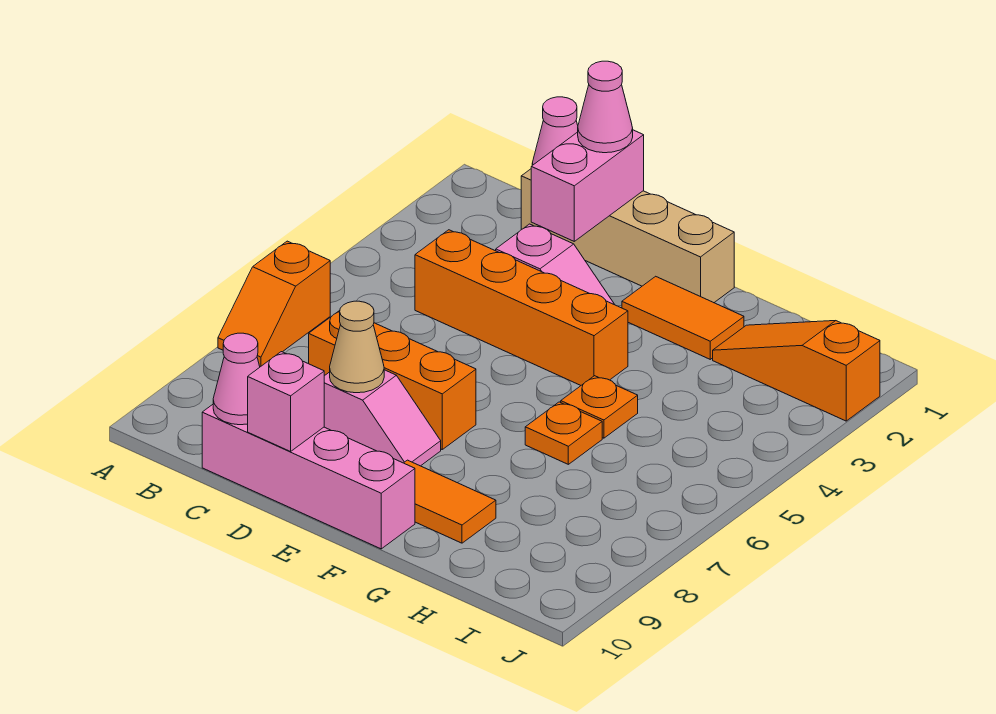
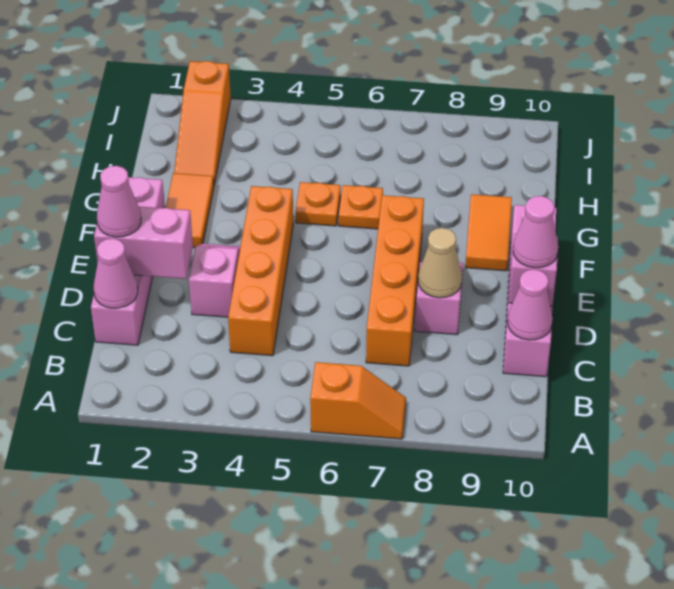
tan 1x4 brick [521,169,734,303] -> pink 1x4 brick [91,177,165,345]
orange 1x3 brick [309,311,476,449] -> orange 1x4 brick [366,195,424,366]
none -> pink 1x1 cone [513,196,558,268]

